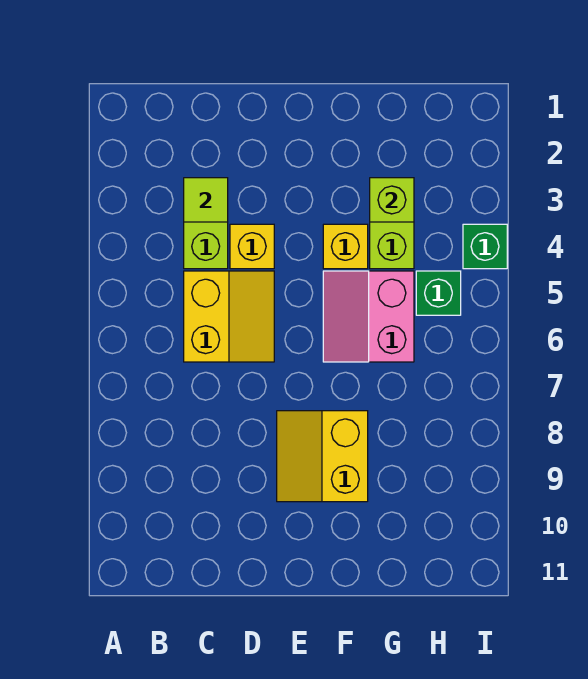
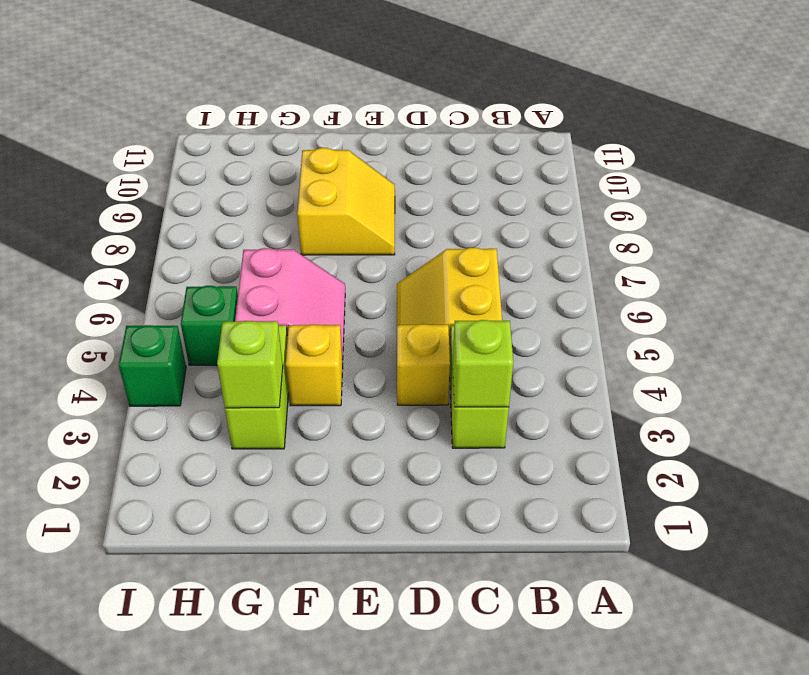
lime 1x1 tile [184,178,228,222] -> lime 1x1 brick [453,320,513,407]

